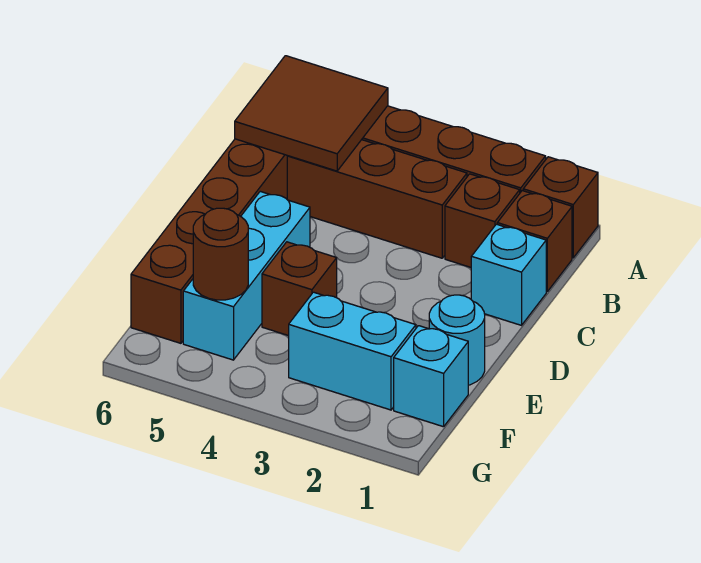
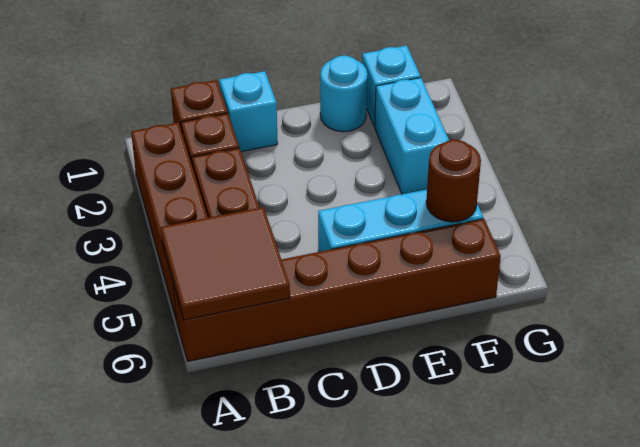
brown 1x1 brick [523,157,598,258] -> none
brown 1x1 brick [262,242,337,336] -> none

